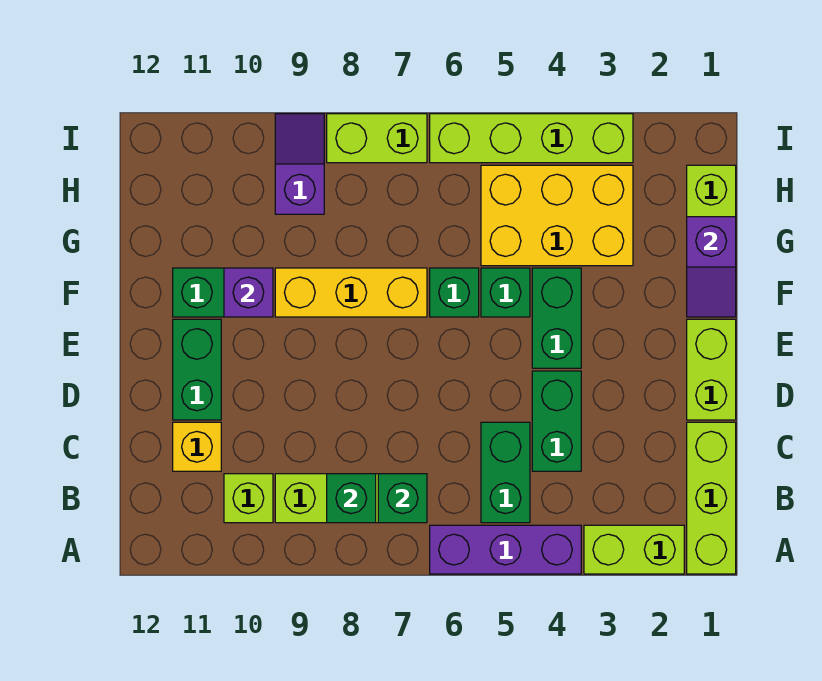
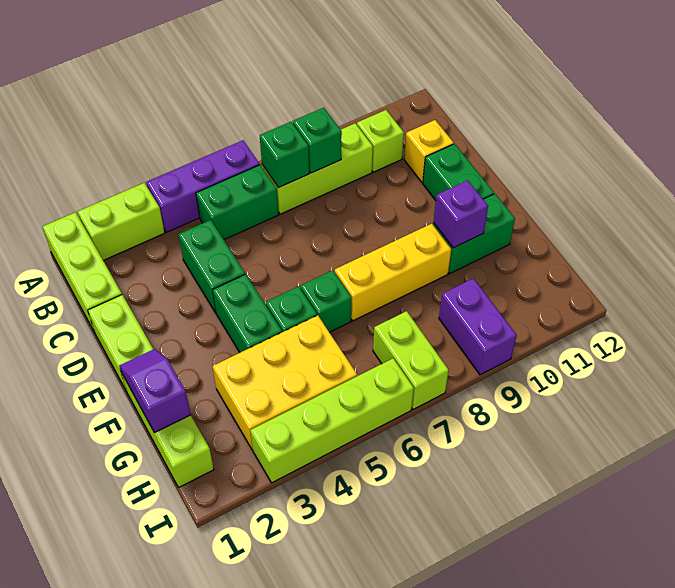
green 1x2 brick [481,422,530,523] -> green 1x2 brick turned to [196,165,279,240]
purple 1x2 slope [275,114,324,214] -> purple 1x2 brick [439,278,517,375]
lime 1x2 brick [327,114,427,163] -> lime 1x2 brick turned to [373,311,449,409]

